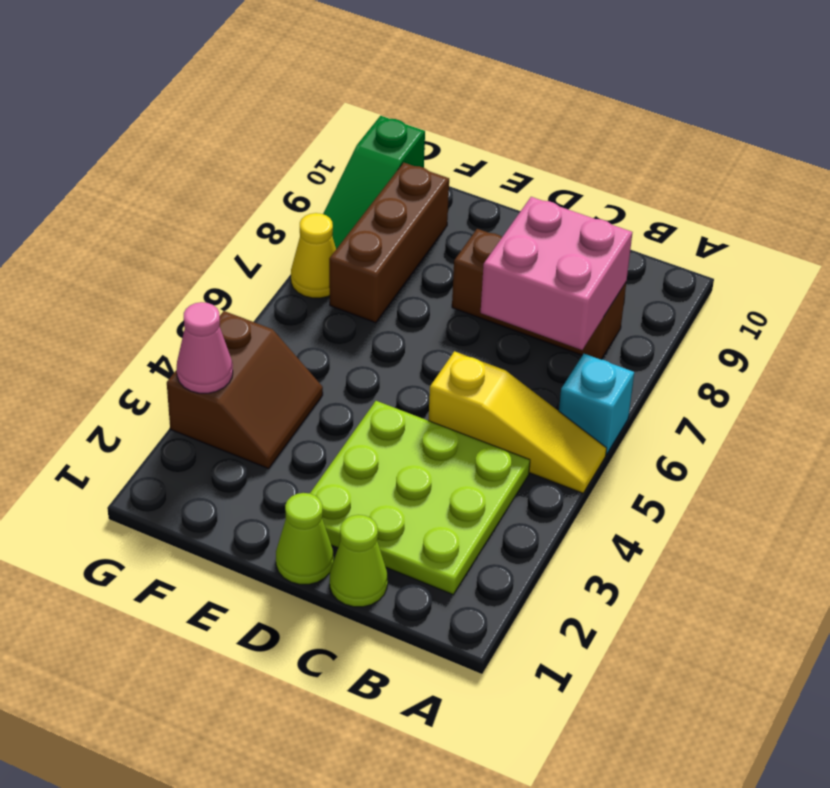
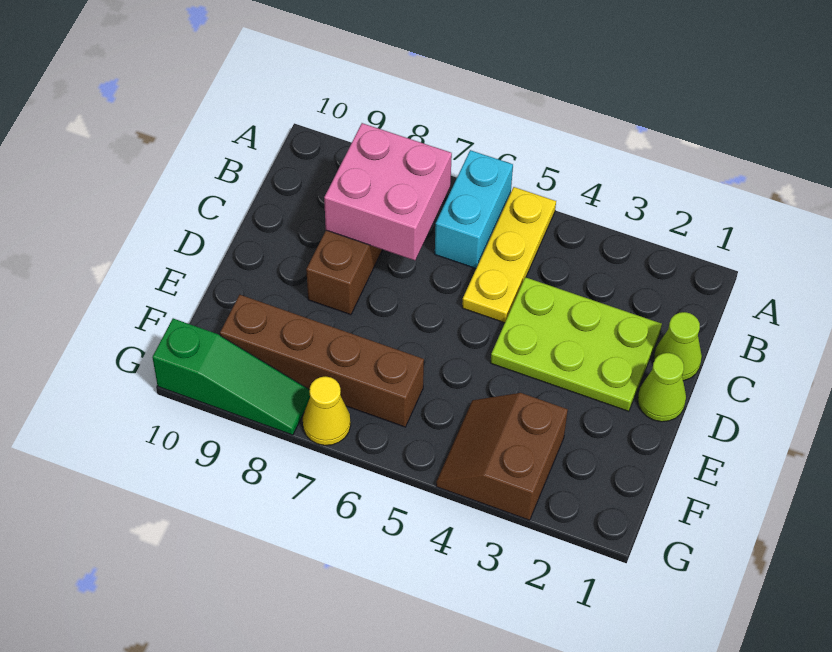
yellow 1x3 slope [428,351,607,493] -> yellow 1x3 plate [462,187,556,323]
cyan 1x1 brick [559,354,634,455] -> cyan 1x2 brick [435,150,513,268]
lime 3x3 plate [310,401,530,594] -> lime 2x3 plate [491,277,662,411]
brown 2x2 slope [167,311,323,469] -> brown 2x2 slope turned to [436,393,568,520]
brown 1x3 brick [329,163,449,323] -> brown 1x4 brick [220,295,424,427]
pink 1x1 cone [177,302,233,393] -> none

